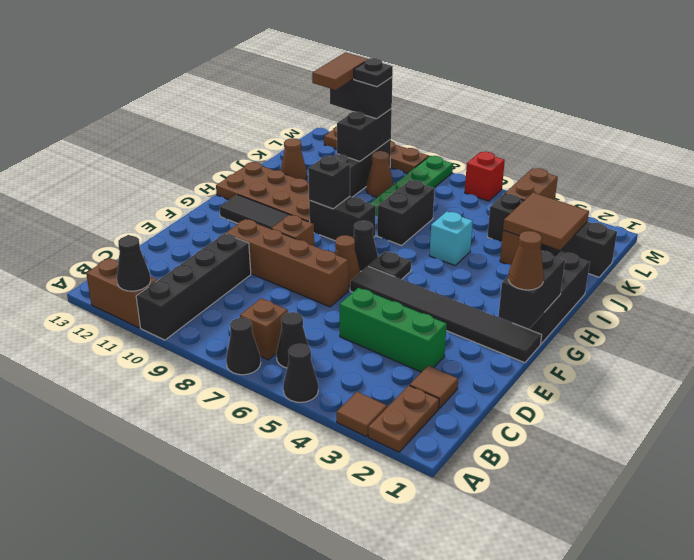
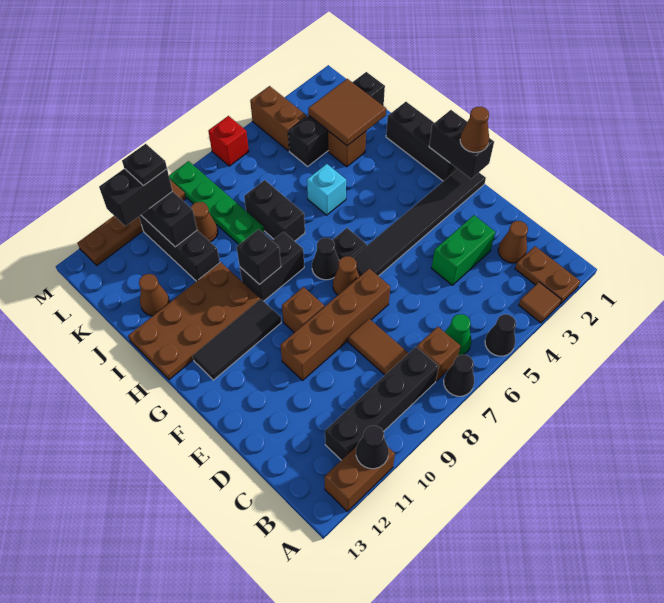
black 1x4 brick [136,234,251,340] -> black 1x4 brick turned to [325,347,439,460]
black 1x1 cone [276,312,309,368] -> green 1x1 cone [445,314,471,356]
brown 1x1 tile [410,366,458,409] -> brown 1x1 cone [498,221,528,263]
green 1x3 brick [340,288,447,372] -> green 1x2 brick [432,215,495,285]
brown 1x2 tile [312,52,367,90] -> brown 1x2 tile moved to [348,319,408,375]

